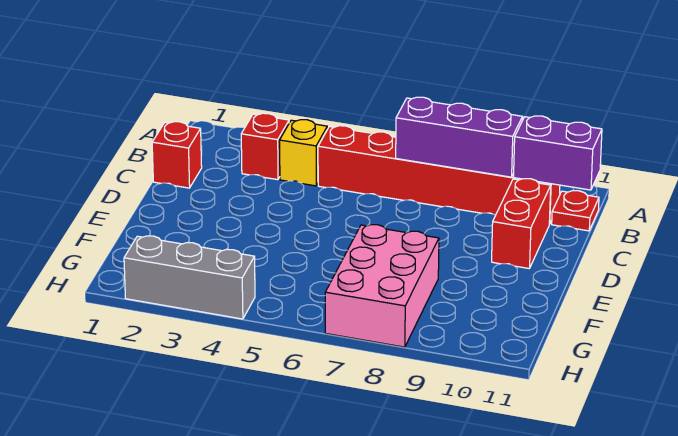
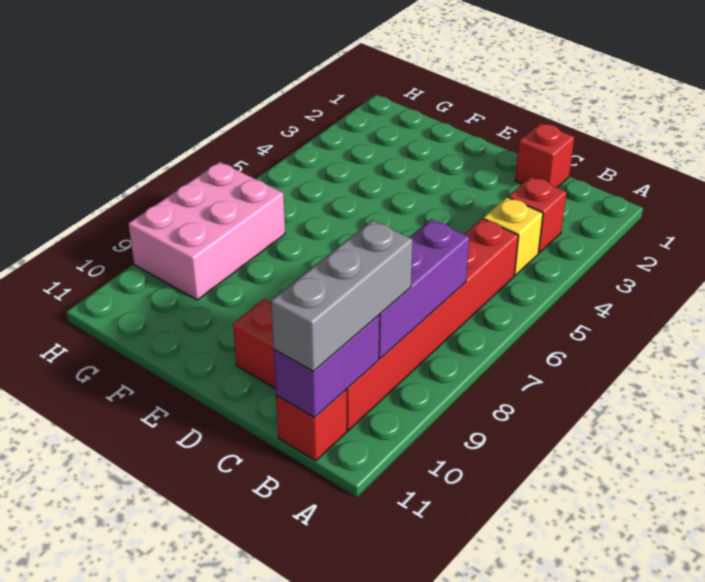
red 1x1 plate [552,191,599,231] -> red 1x1 brick [276,390,347,461]
pink 2x3 brick [325,225,439,347] -> pink 2x3 brick turned to [128,162,285,300]
grey 1x3 brick [124,236,255,319] -> grey 1x3 brick moved to [271,220,413,371]

